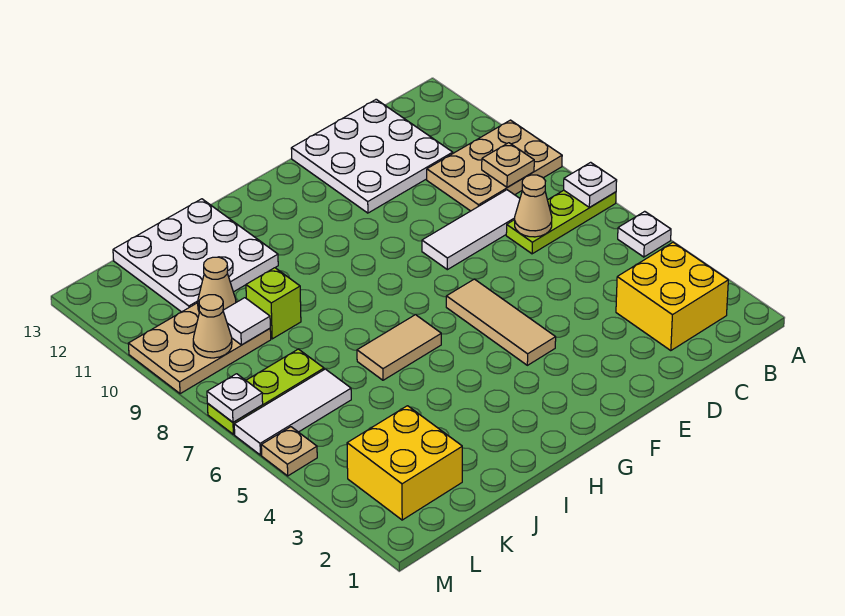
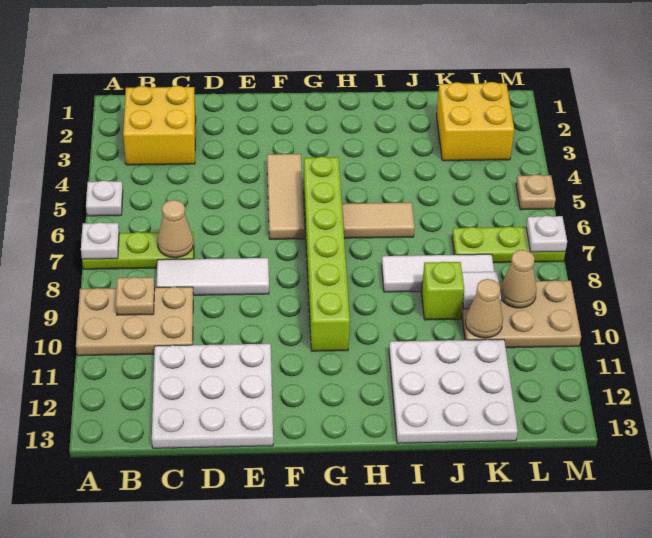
none -> lime 1x6 brick [304,157,350,351]
white 1x3 tile [234,369,351,455] -> white 1x3 tile moved to [382,254,494,292]

